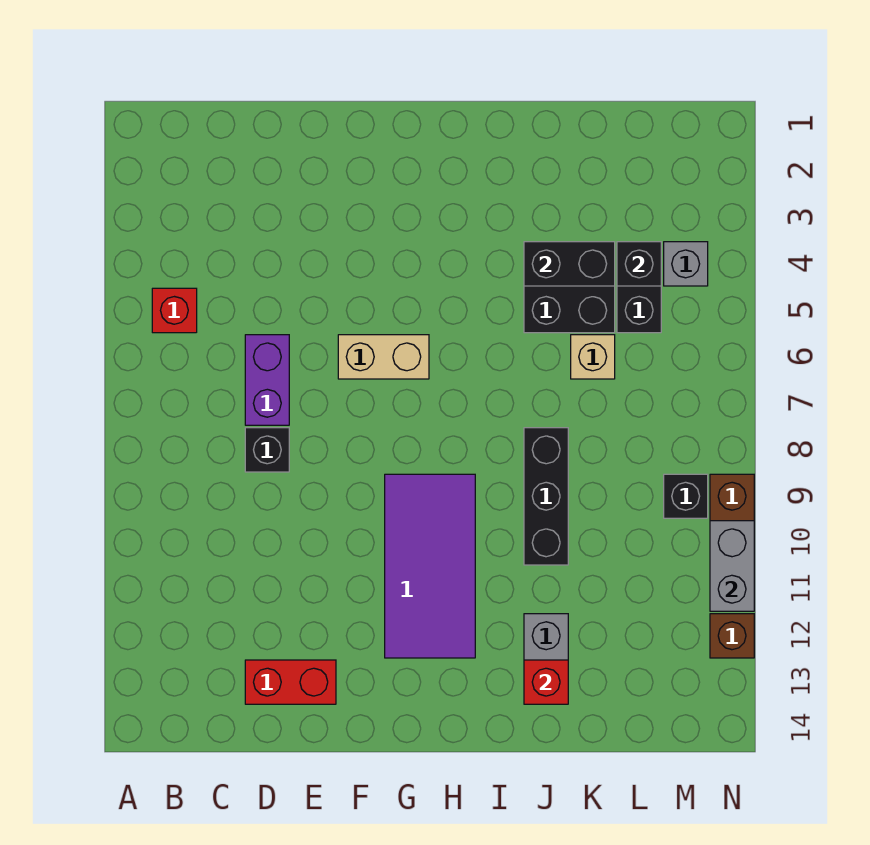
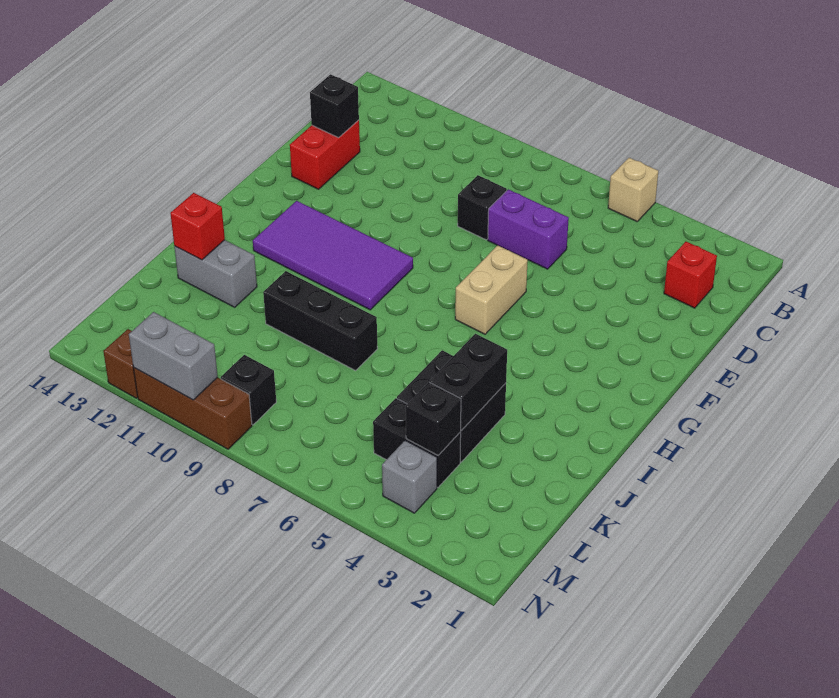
red 1x1 brick [152,288,197,333] -> red 1x1 brick moved to [664,242,717,308]
none -> black 1x1 brick [310,74,359,138]
tan 1x1 brick [571,335,615,379] -> tan 1x1 brick moved to [608,158,658,221]

